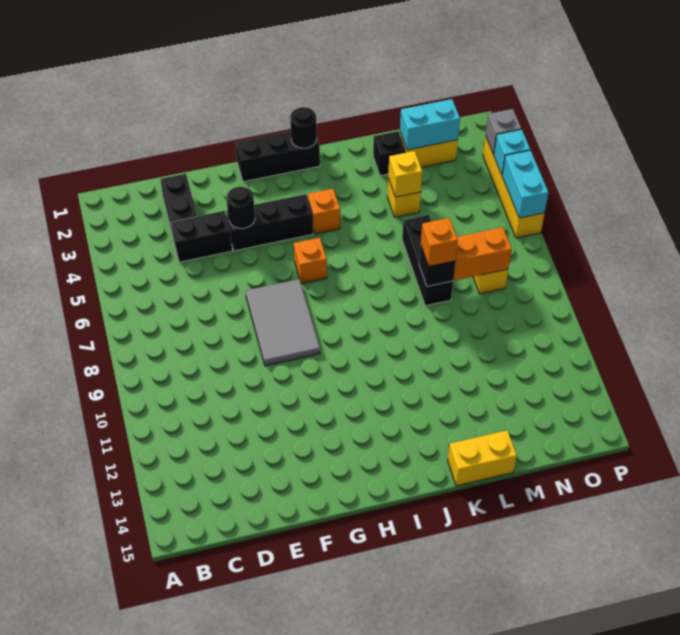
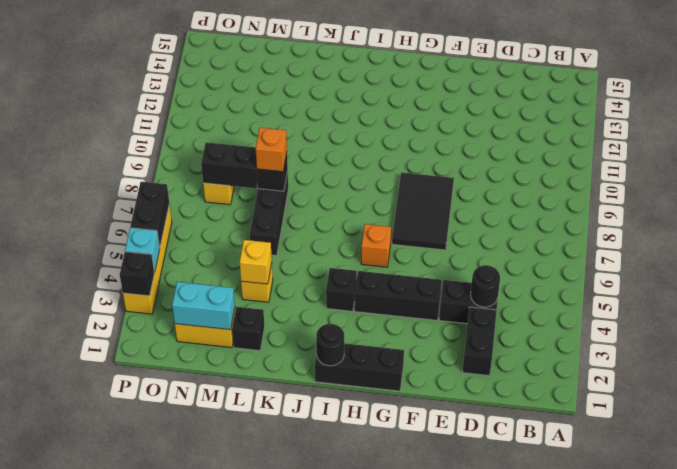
black 1x1 round brick [226,187,255,229] -> black 1x1 round brick moved to [471,265,500,307]
grey 2x3 tile [246,279,320,366] -> black 2x3 tile [392,172,454,250]
orange 1x1 brick [308,189,340,234] -> black 1x1 brick [326,268,357,311]
yellow 1x2 brick [448,430,517,486] -> none
orange 1x2 brick [454,227,512,280] -> black 1x2 brick [201,142,258,188]
grey 1x1 brick [485,109,521,154] -> black 1x1 brick [120,252,155,296]
cyan 1x2 brick [502,150,548,218] -> black 1x2 brick [130,182,169,248]

